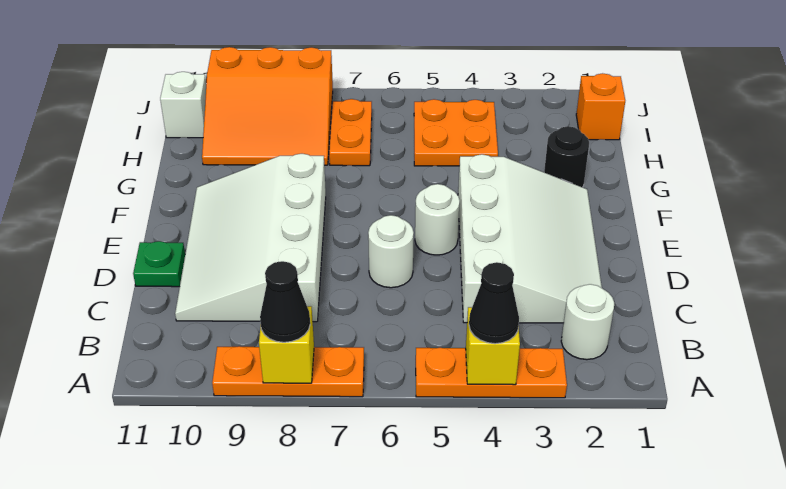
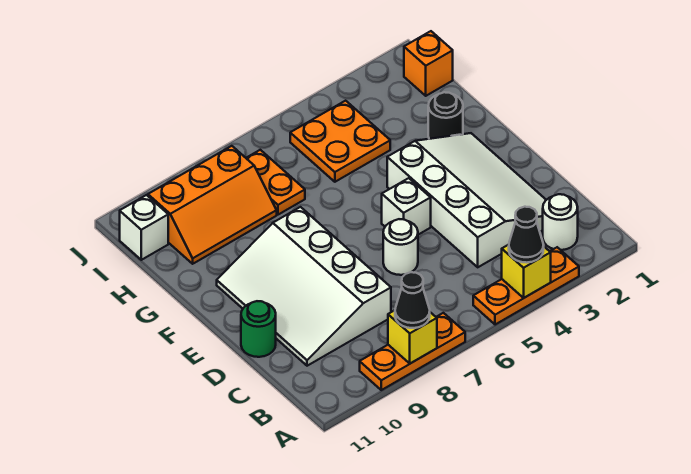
green 1x1 plate [133,241,185,287] -> green 1x1 round brick [241,301,276,357]
white 1x1 round brick [415,184,460,255] -> white 1x1 brick [382,178,431,235]
orange 3x3 slope [202,47,333,165] -> orange 2x3 slope [148,146,277,264]

